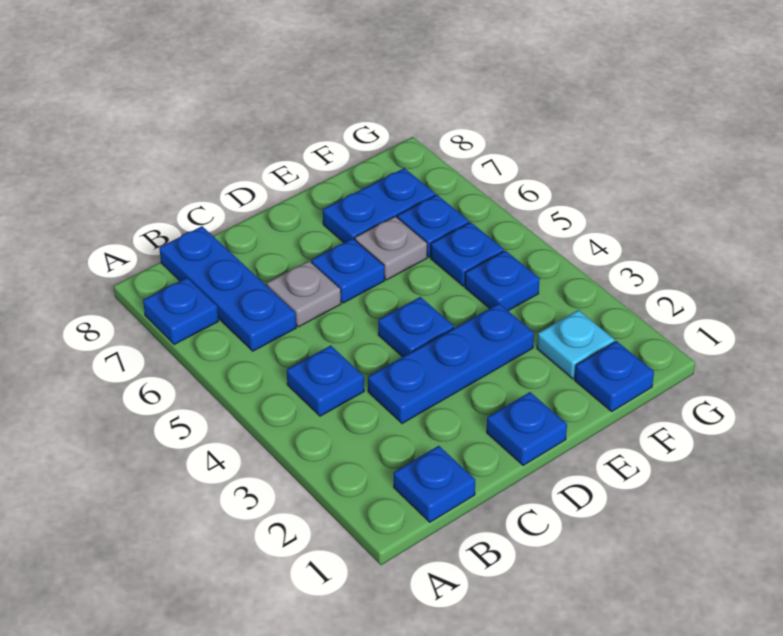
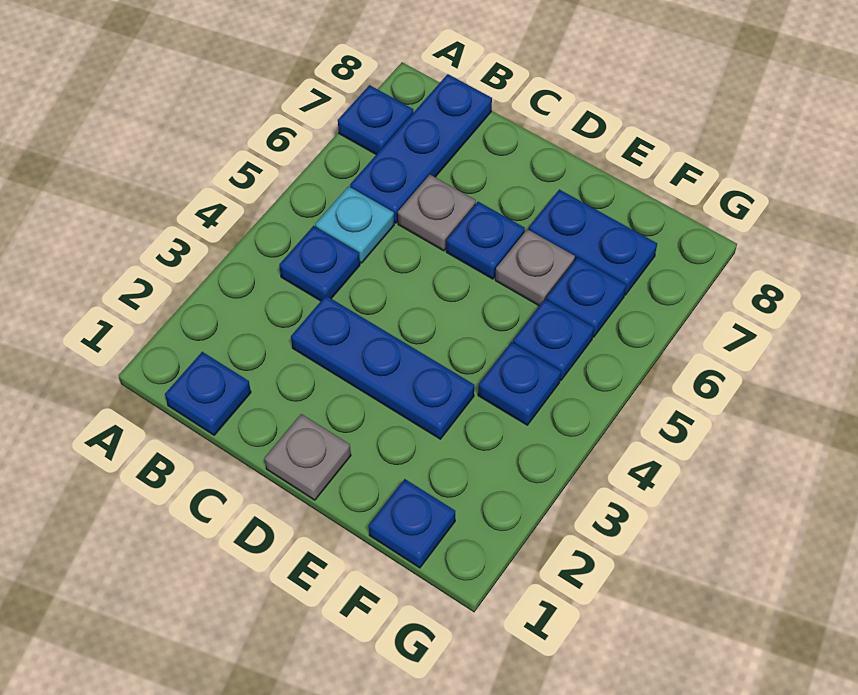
blue 1x1 plate [487,392,567,466] -> grey 1x1 plate [265,414,351,500]
blue 1x1 plate [378,297,454,357] -> none
cyan 1x1 plate [537,310,615,379] -> cyan 1x1 plate moved to [315,186,394,263]

